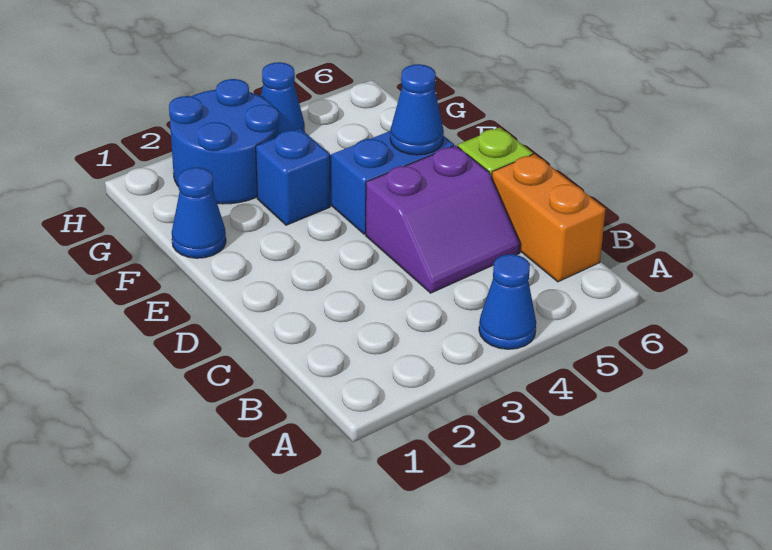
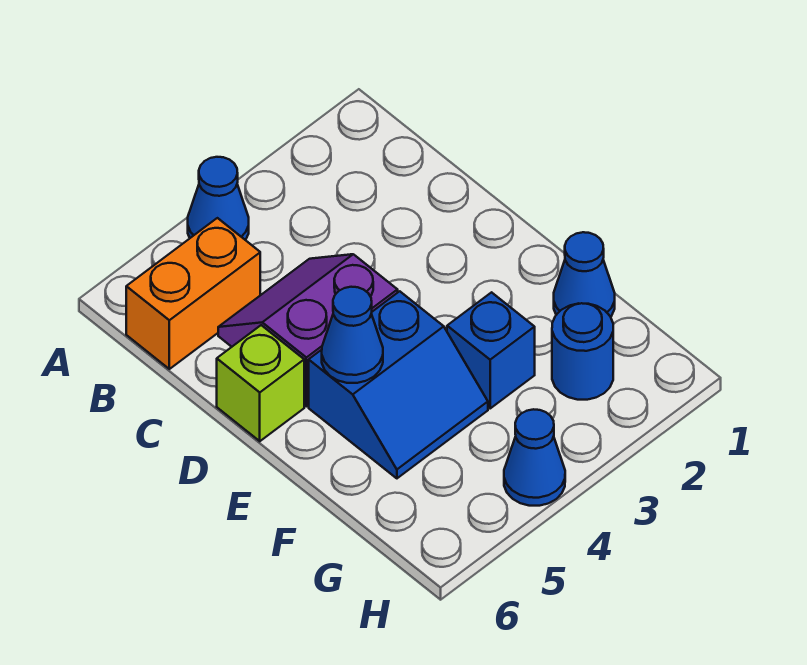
orange 1x2 brick [492,154,606,282] -> orange 1x2 brick turned to [126,218,260,369]
blue 2x2 round brick [169,79,279,204] -> blue 1x1 round brick [552,303,613,400]

